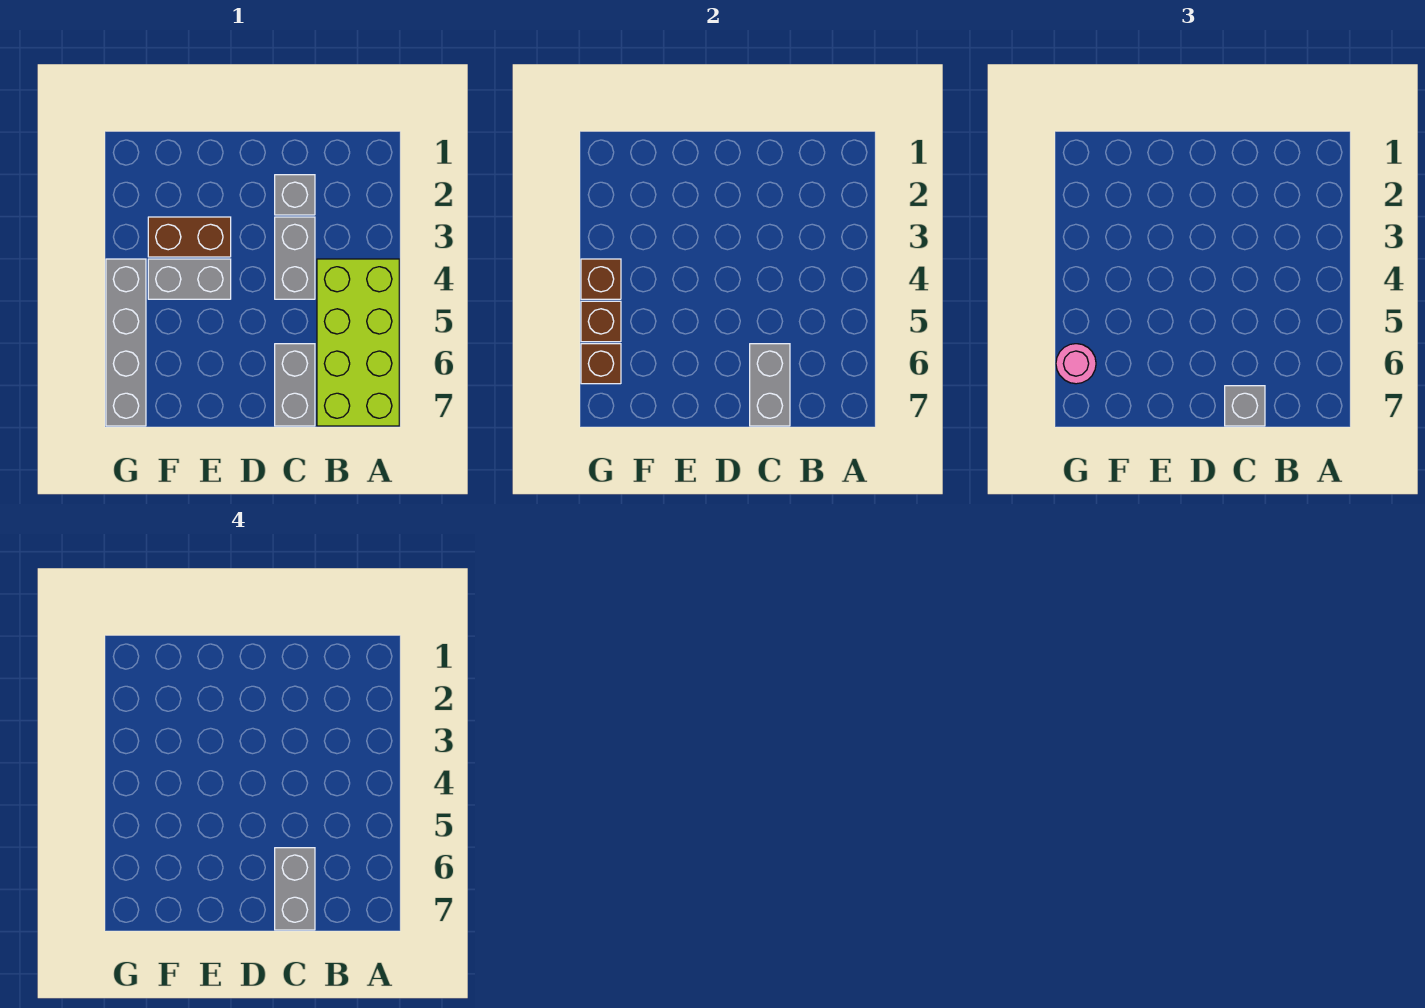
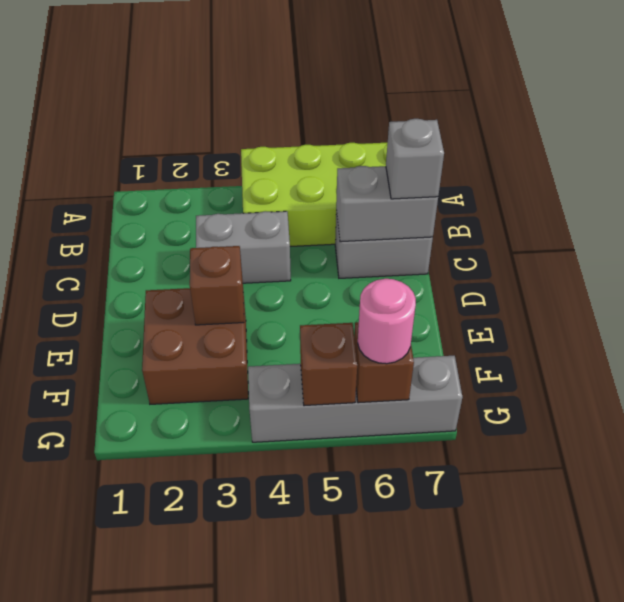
grey 1x1 brick [275,175,315,215] -> none
grey 1x2 brick [275,848,315,930] -> none
brown 1x2 brick [148,217,231,257] -> brown 2x2 brick [142,288,248,404]
grey 1x2 brick [148,259,231,299] -> none
brown 1x1 brick [581,259,621,299] -> brown 1x1 brick moved to [190,246,244,325]

